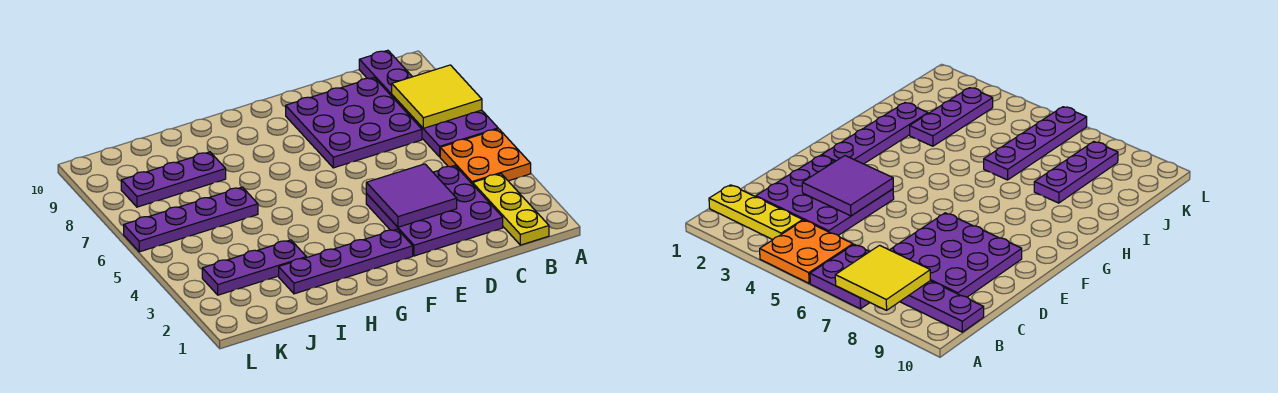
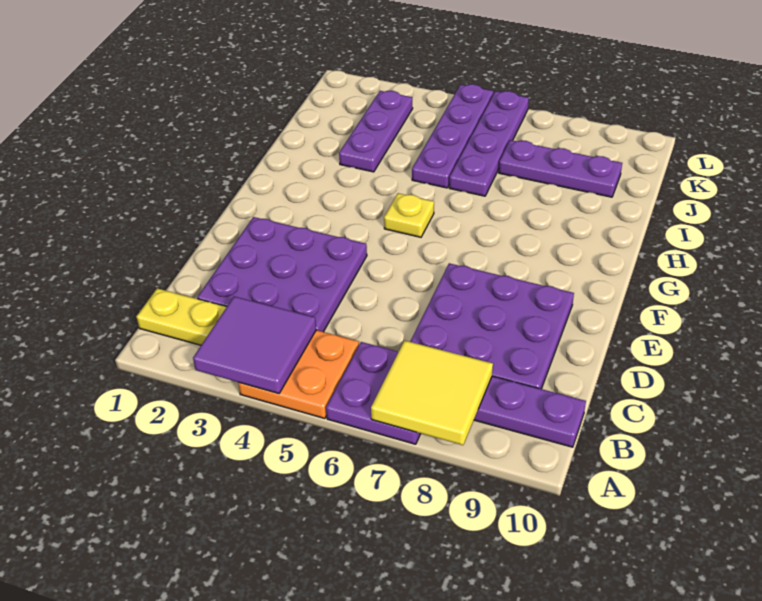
purple 2x2 tile [366,164,457,227] -> purple 2x2 tile moved to [193,296,316,393]
purple 1x4 plate [279,229,413,294] -> purple 1x4 plate moved to [412,84,494,188]
none -> yellow 1x1 plate [384,193,434,237]
purple 1x3 plate [121,152,226,207] -> purple 1x3 plate turned to [499,140,622,197]

